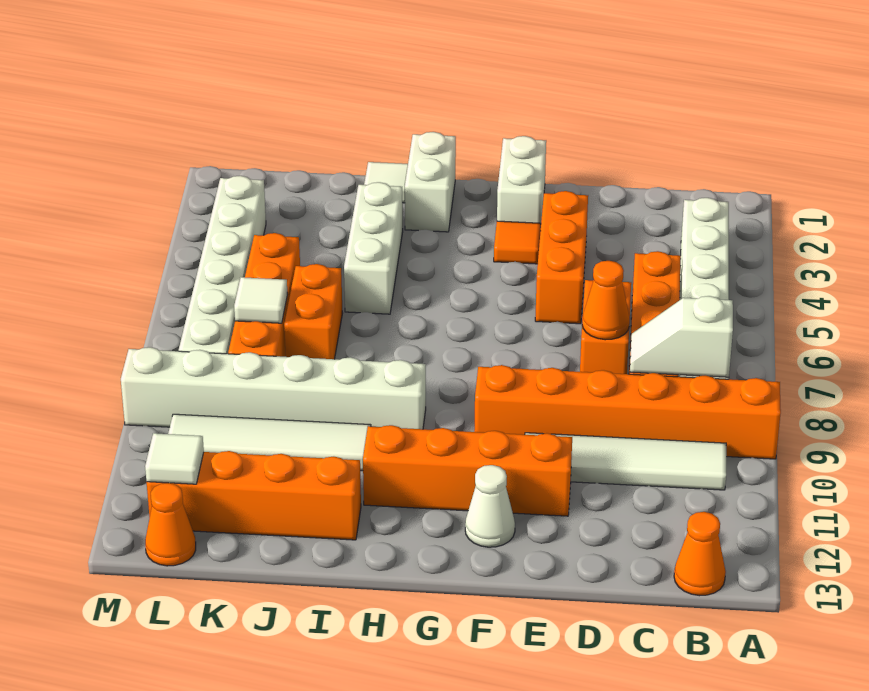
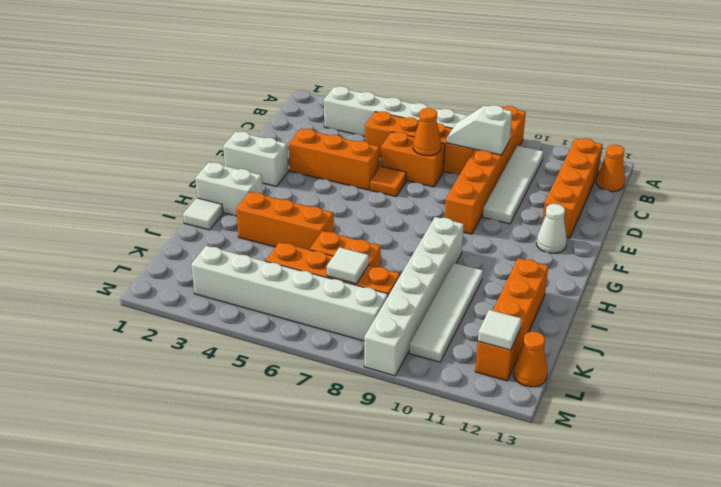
white 1x2 slope [630,296,733,377] -> white 1x2 slope turned to [447,105,512,155]
orange 1x4 brick [363,425,572,516] -> orange 1x4 brick moved to [542,138,603,238]
orange 1x1 tile [494,221,541,264] -> orange 1x1 tile moved to [370,166,406,197]
white 1x3 brick [344,182,403,314] -> orange 1x3 brick [236,192,334,250]

